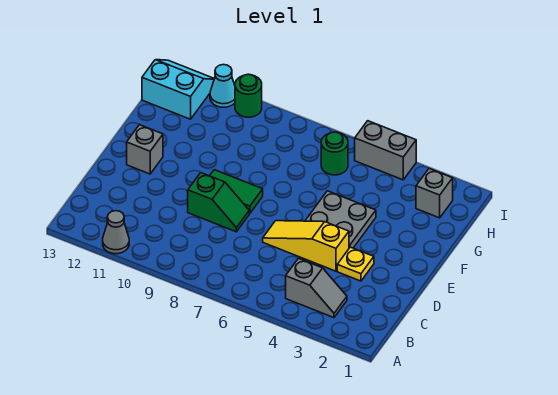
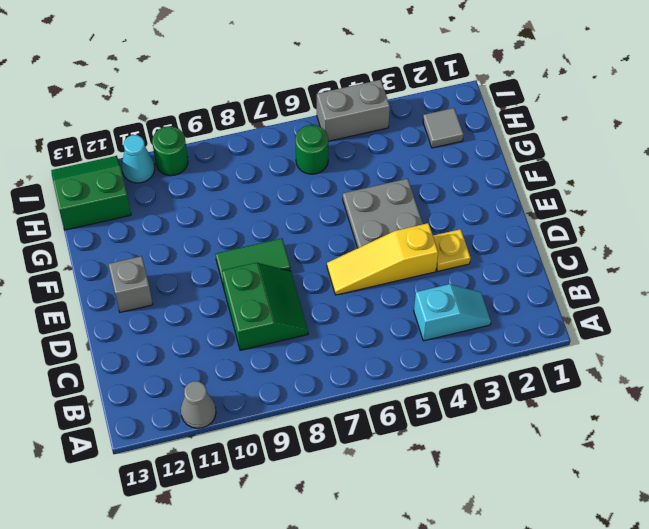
grey 1x2 slope [286,258,347,318] -> cyan 1x2 slope [414,284,491,341]
green 1x2 slope [188,173,249,232] -> green 2x2 slope [222,263,308,350]
grey 1x1 brick [416,169,453,218] -> grey 1x1 tile [423,108,464,148]
cyan 2x2 slope [142,60,214,119] -> green 2x2 slope [51,156,131,230]

